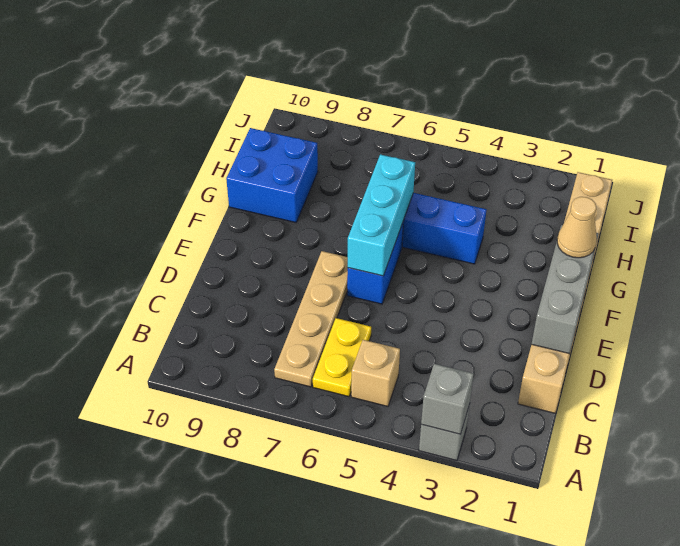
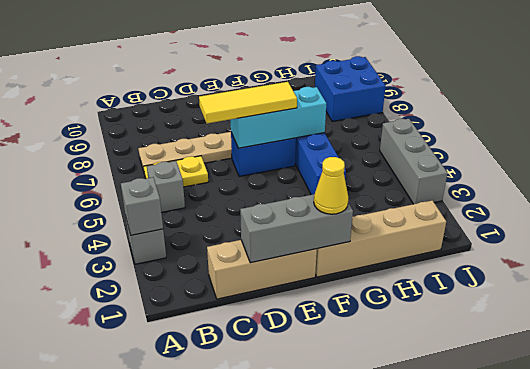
tan 1x1 brick [351,340,400,406] -> grey 1x1 brick [147,161,185,212]
none -> yellow 1x3 tile [199,82,297,124]
tan 1x1 cone [557,197,597,258] -> yellow 1x1 cone [314,157,348,214]
blue 2x2 brick [226,128,318,223] -> blue 2x2 brick moved to [315,56,386,122]
none -> grey 1x3 brick [380,119,447,204]

